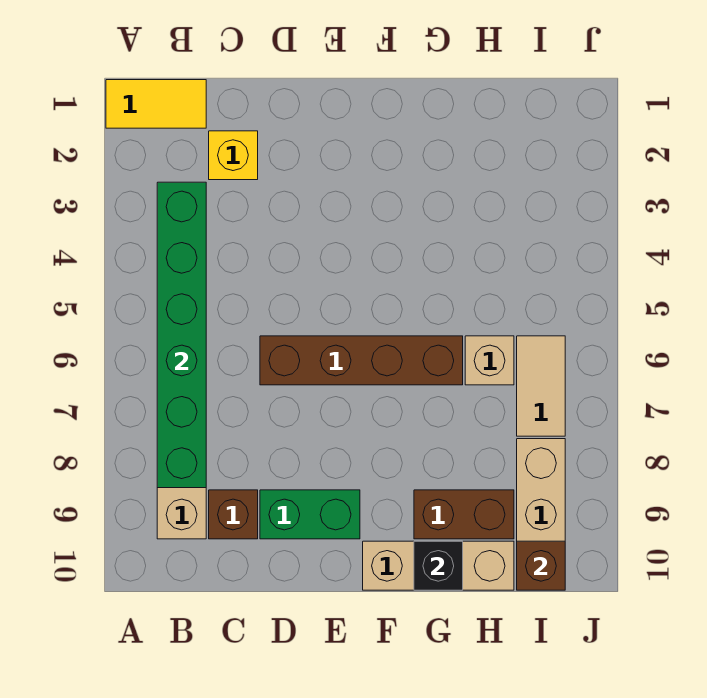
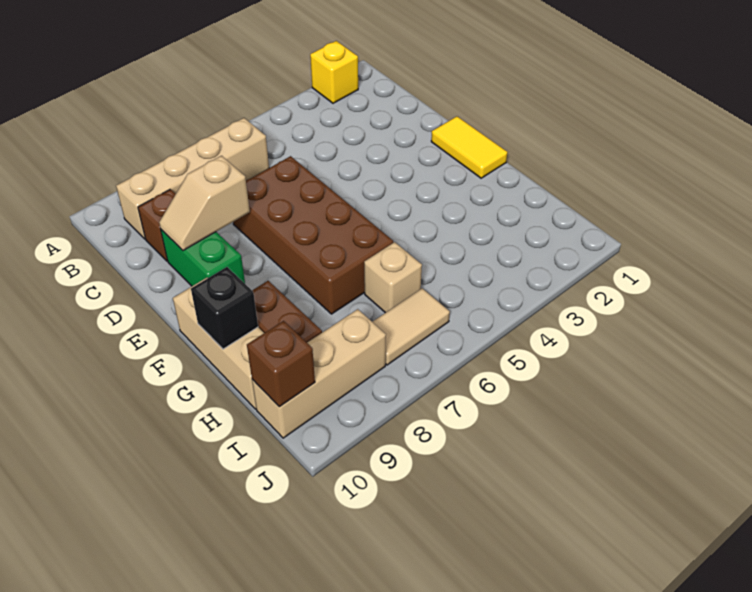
yellow 1x2 tile [106,80,206,128] -> yellow 1x2 tile moved to [431,116,507,178]
green 1x6 brick [157,182,206,488] -> none
yellow 1x1 brick [209,131,258,180] -> yellow 1x1 brick moved to [310,41,358,103]
brown 1x4 brick [260,336,463,385] -> brown 2x4 brick [233,156,393,314]
none -> tan 1x2 slope [159,156,250,251]

